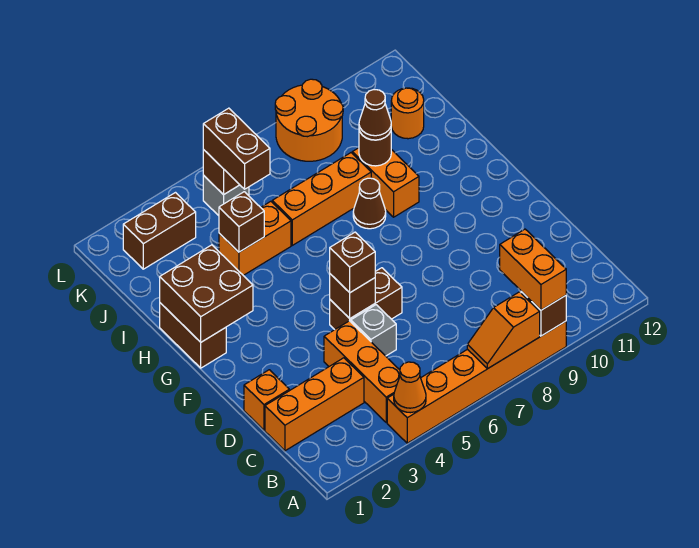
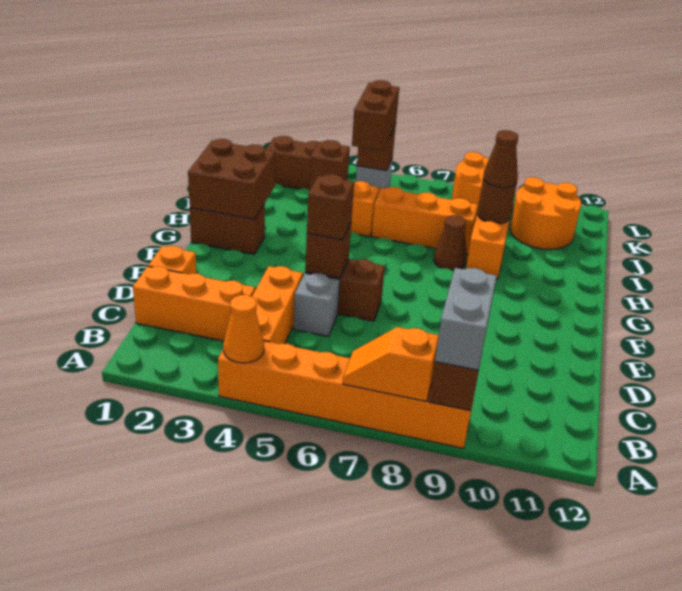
orange 1x2 brick [500,229,566,310] -> grey 1x2 brick [435,268,497,370]
brown 1x2 brick [160,303,226,368] -> brown 1x2 brick turned to [190,204,265,254]
orange 1x1 round brick [391,88,424,139] -> orange 2x2 round brick [510,177,581,250]

